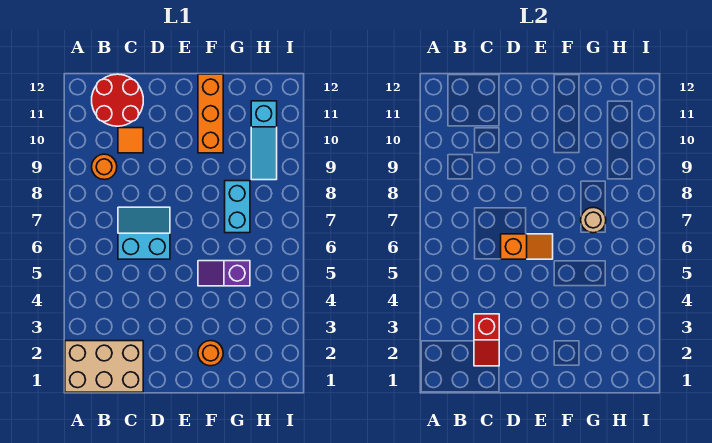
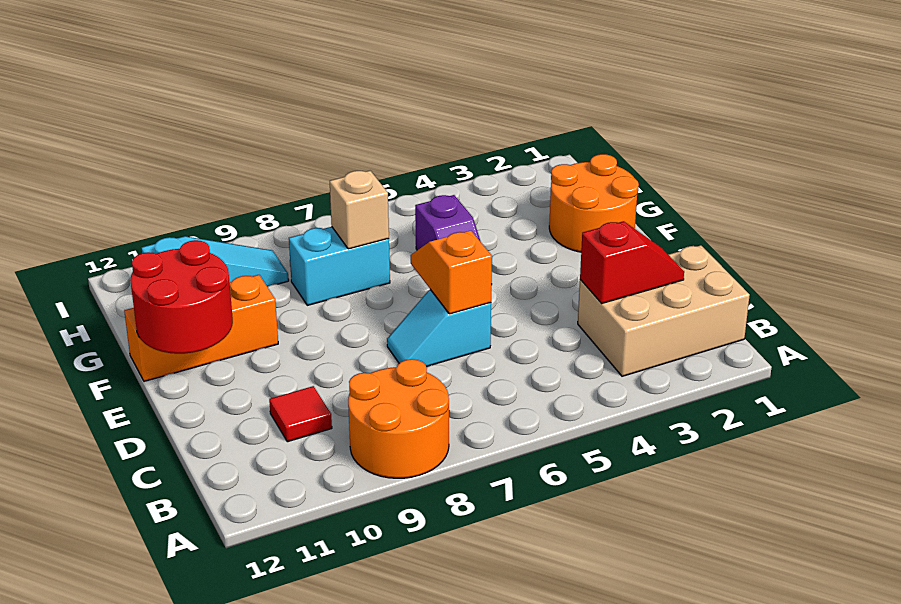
tan 2x3 brick [65,341,143,392] -> tan 2x3 brick turned to [578,245,750,376]
orange 1x1 round brick [92,154,117,180] -> orange 2x2 round brick [348,359,449,478]
red 2x2 round brick [92,74,143,126] -> red 2x2 round brick moved to [130,240,233,354]
cyan 2x2 slope [118,207,170,259] -> cyan 1x2 slope [387,290,491,367]
orange 1x1 tile [118,128,143,153] -> red 1x1 tile [269,386,332,442]
orange 1x1 round brick [198,341,223,366] -> orange 2x2 round brick [549,154,639,252]
tan 1x1 round brick [581,207,606,233] -> tan 1x1 brick [330,171,389,249]

